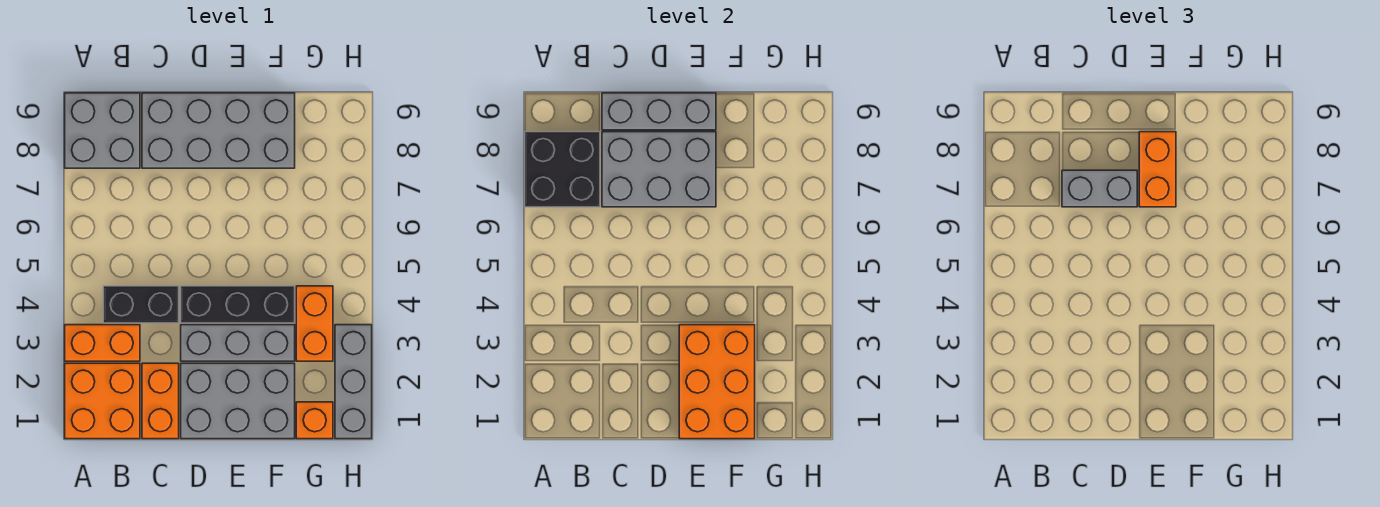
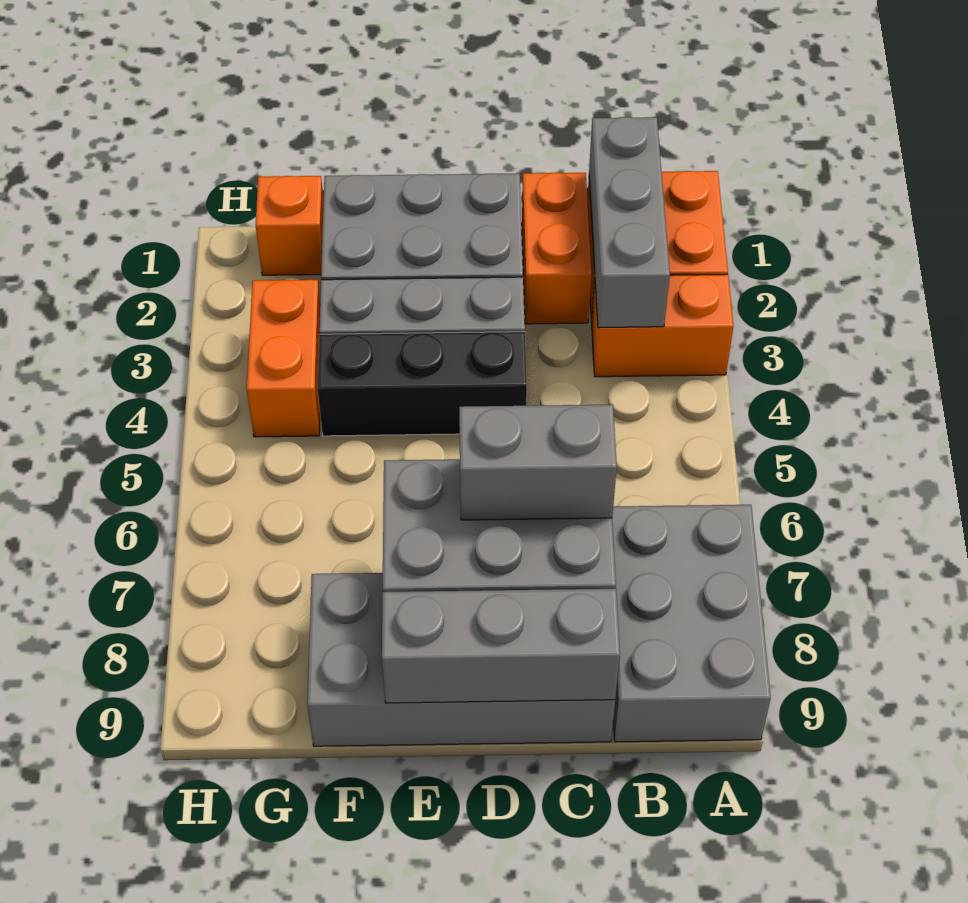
black 2x2 brick [525,132,600,207] -> none
grey 2x2 brick [65,93,140,168] -> grey 2x3 brick [612,505,771,742]
black 1x2 brick [103,286,179,323] -> none
orange 2x3 brick [679,325,755,439] -> none
orange 1x2 brick [1139,132,1176,207] -> none
grey 1x3 brick [335,325,372,439] -> grey 1x3 brick moved to [589,117,670,328]

